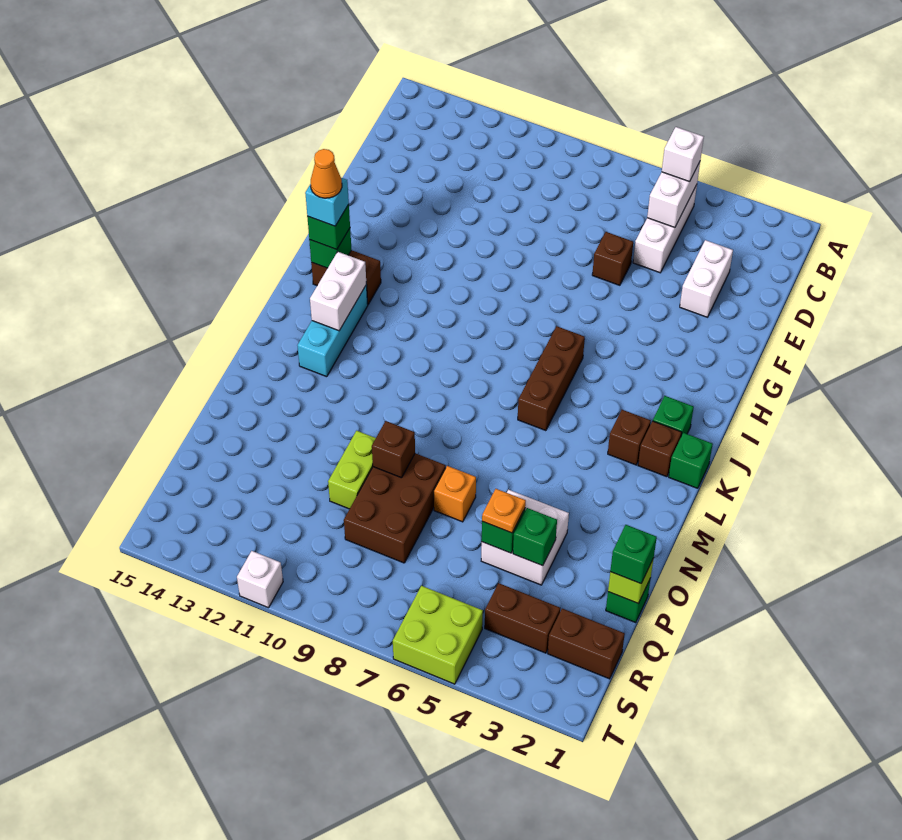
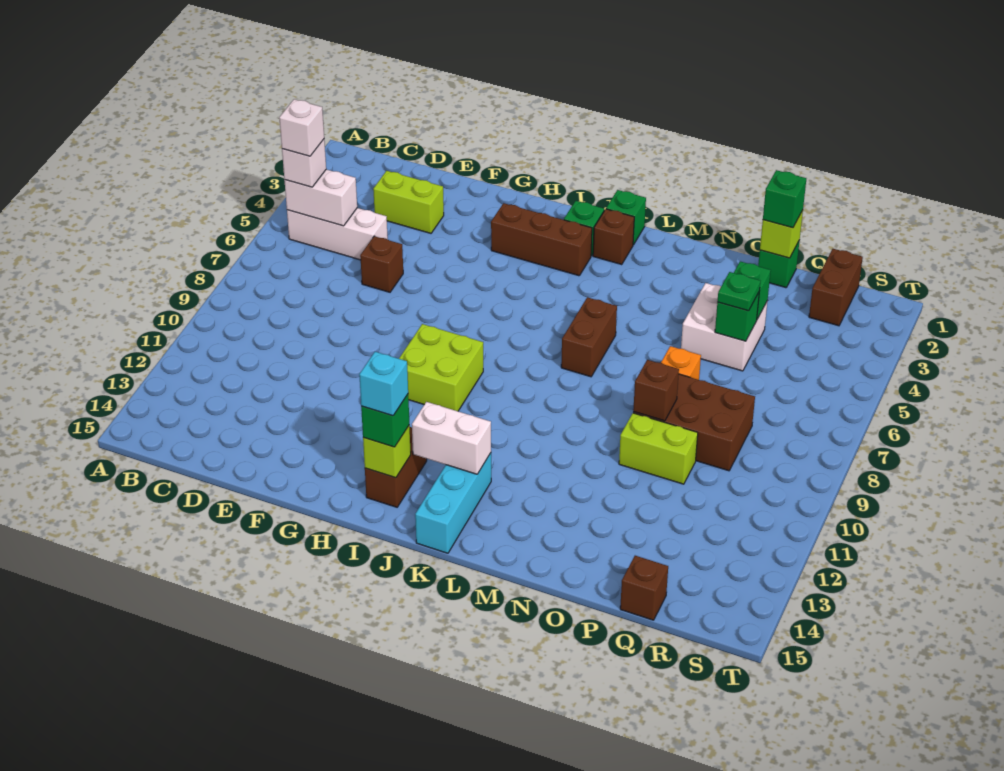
white 1x2 brick [680,240,733,317] -> lime 1x2 brick [373,171,444,233]
brown 1x3 brick [518,326,585,431] -> brown 1x3 brick moved to [491,203,592,276]
green 1x1 brick [309,228,352,268] -> lime 1x1 brick [363,425,411,478]
orange 1x1 cone [311,149,342,198] -> none
cyan 1x3 brick [297,285,368,377] -> cyan 1x3 brick turned to [415,453,491,553]
brown 1x1 brick [608,410,651,465] -> brown 1x1 brick moved to [620,556,668,620]
orange 1x1 plate [482,489,526,533] -> green 1x1 plate [717,272,760,311]
brown 1x2 brick [485,583,560,653] -> brown 1x2 brick moved to [561,297,617,377]
lime 2x2 brick [393,586,483,684] -> lime 2x2 brick moved to [399,324,483,411]
white 1x1 brick [237,551,283,608] -> white 1x1 brick moved to [279,99,324,156]

